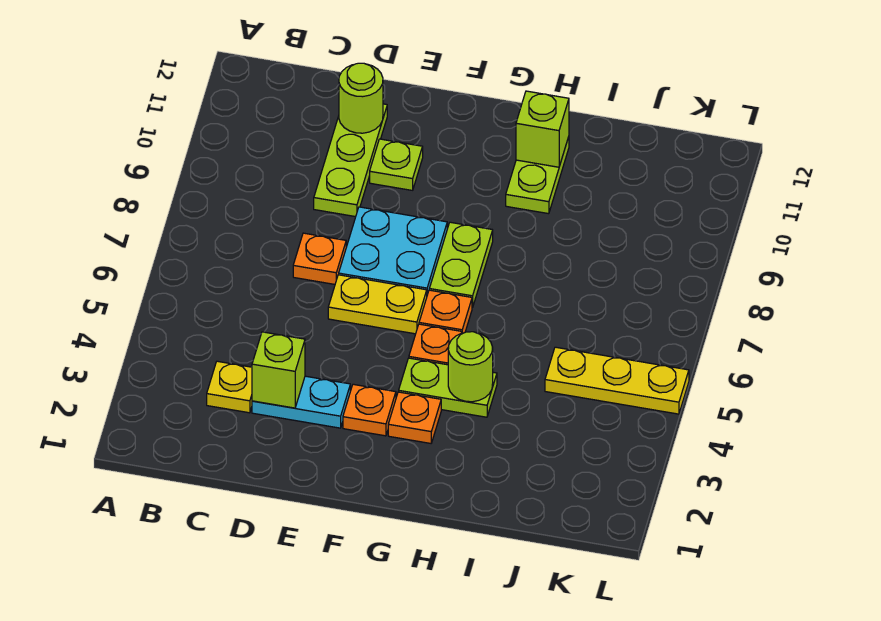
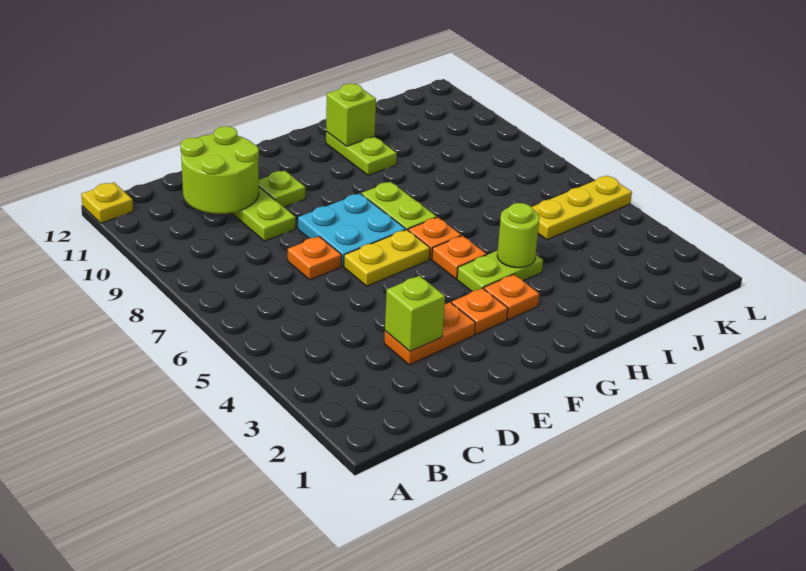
yellow 1x1 plate [207,361,252,413] -> yellow 1x1 plate moved to [81,182,133,223]
cyan 1x2 plate [252,376,350,428] -> orange 1x2 plate [384,302,475,365]
lime 1x1 round brick [339,63,383,133] -> lime 2x2 round brick [180,126,259,214]

